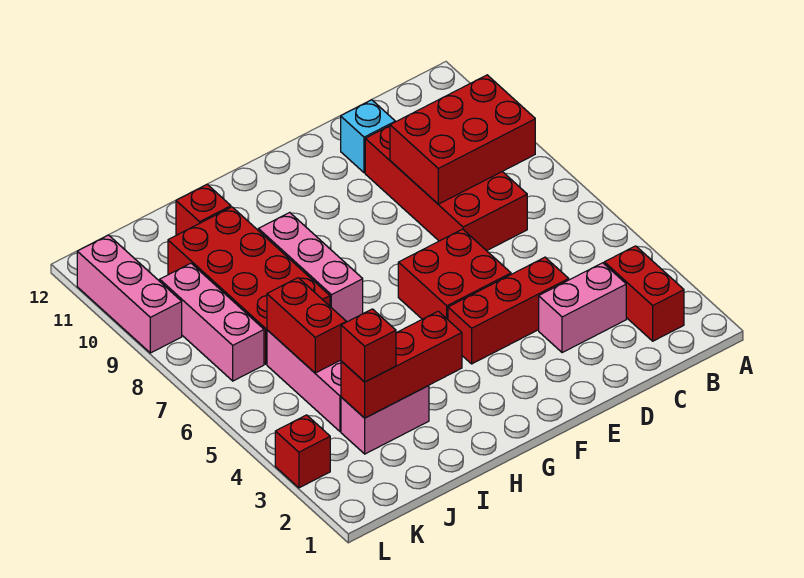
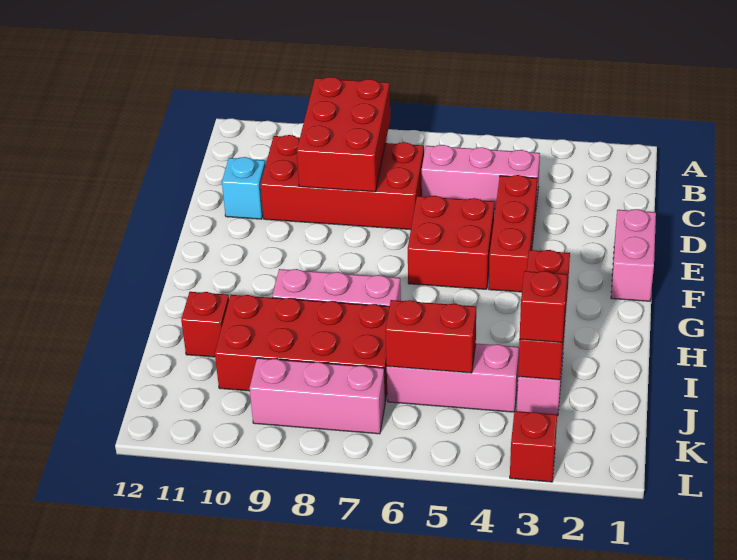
red 1x2 brick [604,246,684,341] -> none
pink 1x2 brick [539,263,626,353] -> pink 1x2 brick moved to [611,209,656,301]
pink 1x3 brick [77,235,182,353] -> pink 1x3 brick moved to [422,145,540,209]

